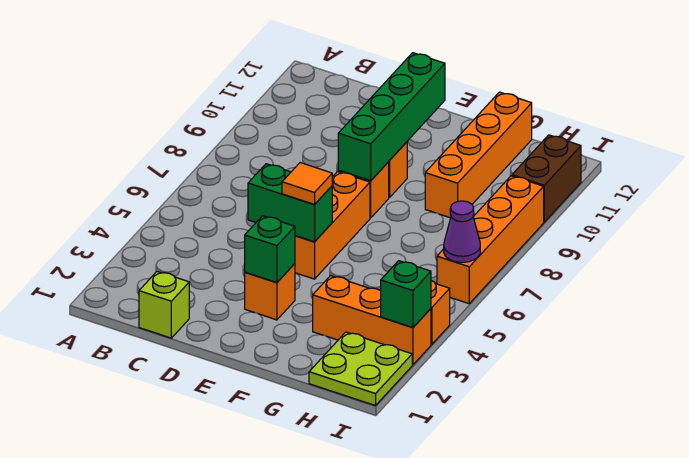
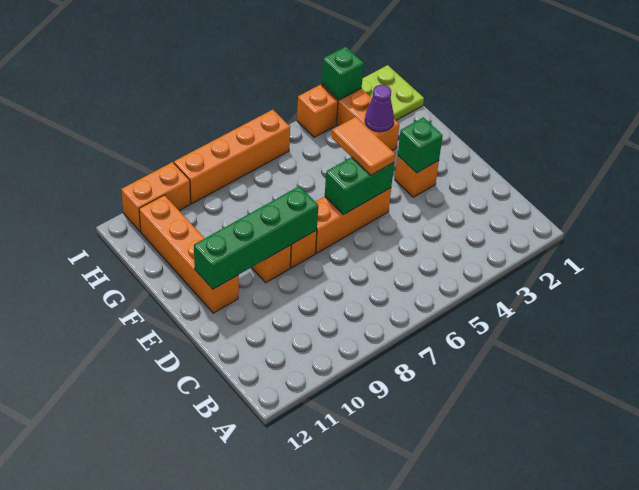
lime 1x1 brick [139,271,189,338] -> none
green 1x2 brick [248,164,332,242] -> green 1x2 brick turned to [325,157,394,215]
orange 1x1 tile [282,163,332,204] -> orange 1x2 tile [332,117,395,175]
orange 1x4 brick [425,92,532,218] -> orange 1x4 brick turned to [139,195,239,313]
purple 1x1 cone [444,201,480,262] -> purple 1x1 cone moved to [365,85,394,132]
brown 1x2 brick [512,135,581,222] -> orange 1x2 brick [121,162,191,232]

